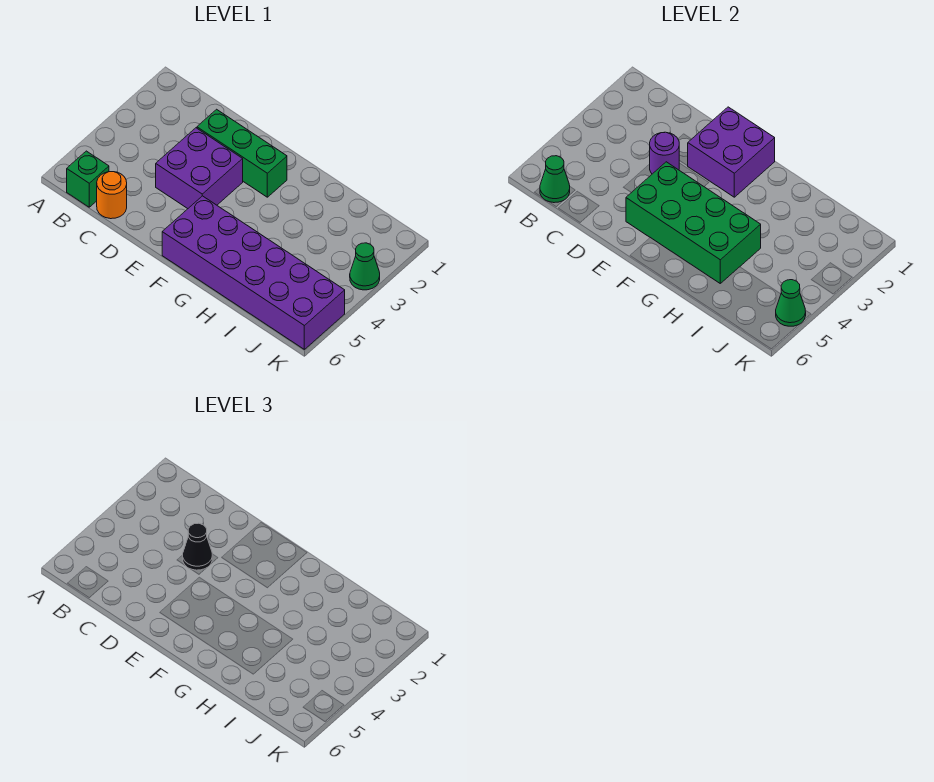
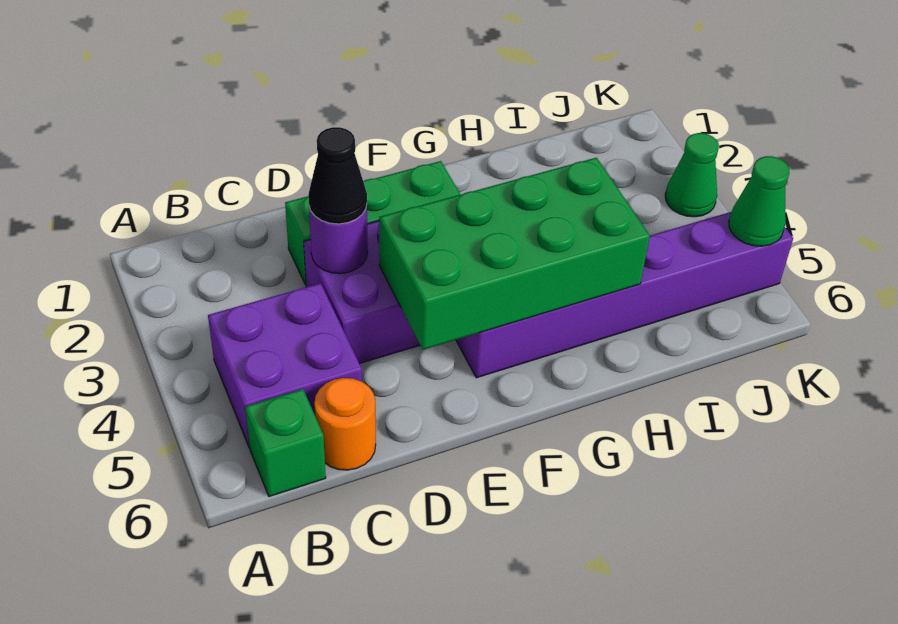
green 1x1 cone [540,156,570,203] -> none
purple 2x2 brick [688,107,775,197] -> purple 2x2 brick moved to [208,283,362,448]
purple 2x6 brick [162,196,345,349] -> purple 1x6 brick [456,212,793,378]

